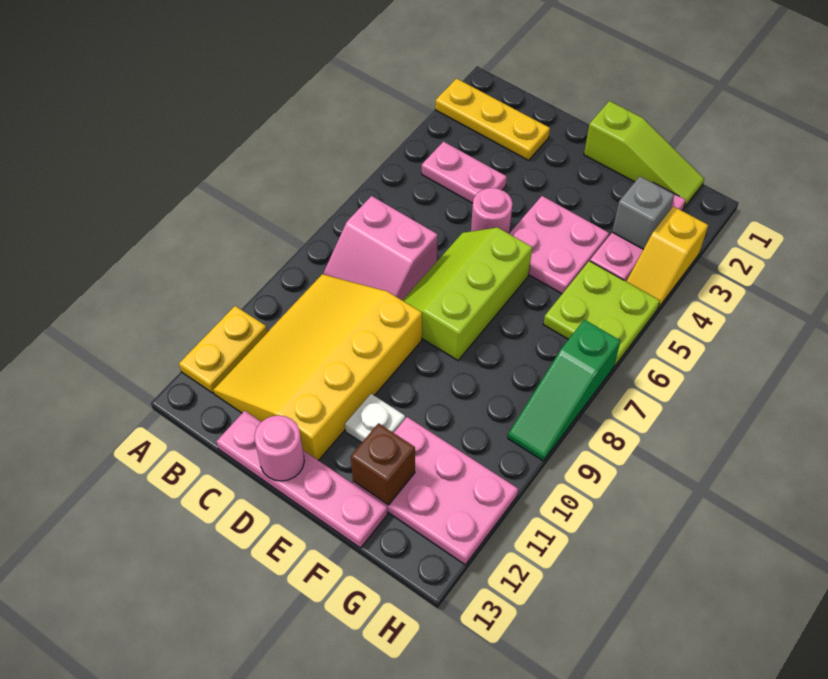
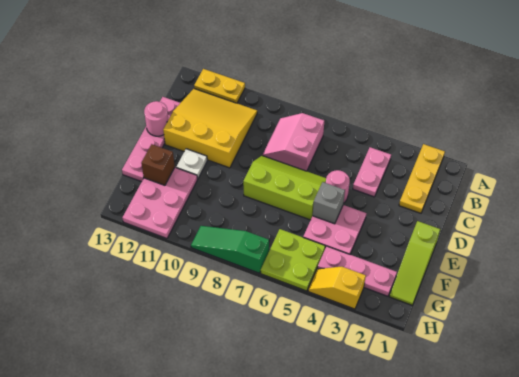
yellow 3x4 slope [213,274,422,461] -> yellow 3x3 slope [163,89,257,168]
grey 1x1 brick [612,176,674,249] -> grey 1x1 brick moved to [313,182,345,224]

